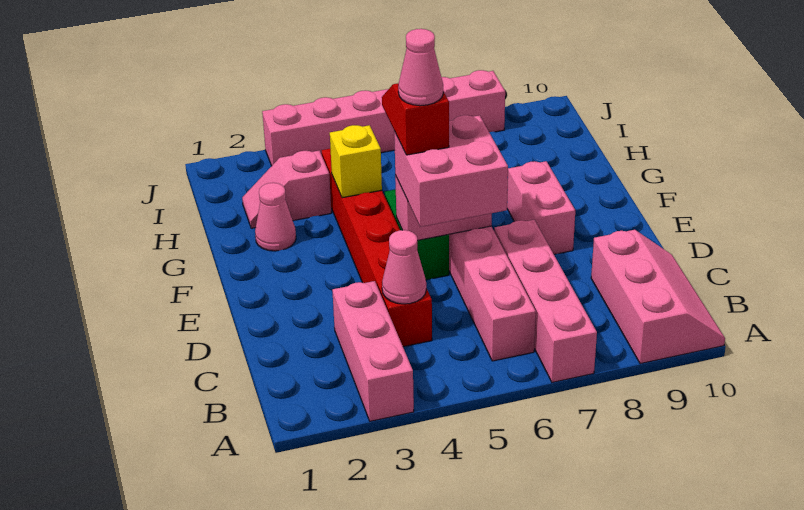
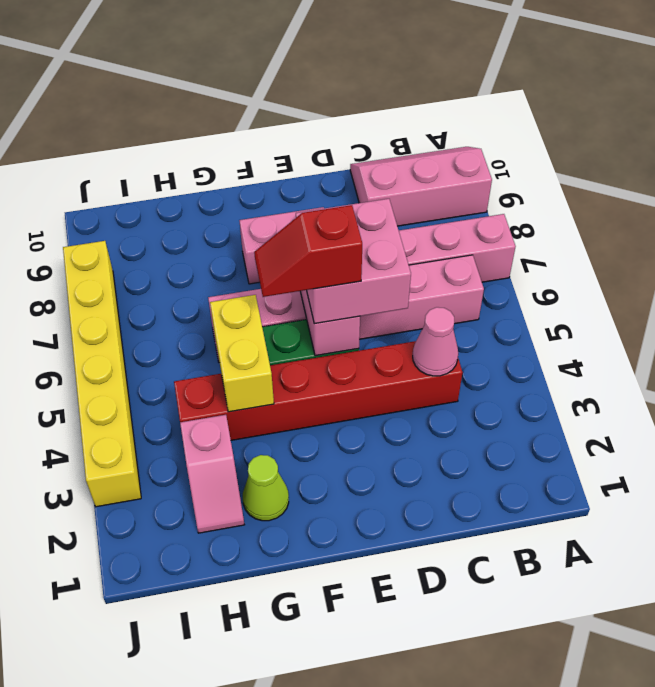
pink 1x3 brick [332,281,414,421] -> none
pink 1x1 cone [398,29,443,106] -> none
pink 1x1 cone [255,183,296,251] -> lime 1x1 cone [243,455,289,521]
yellow 1x1 brick [330,125,382,198] -> yellow 1x2 brick [210,295,274,412]
pink 1x6 brick [262,70,505,166] -> yellow 1x6 brick [63,241,141,507]

